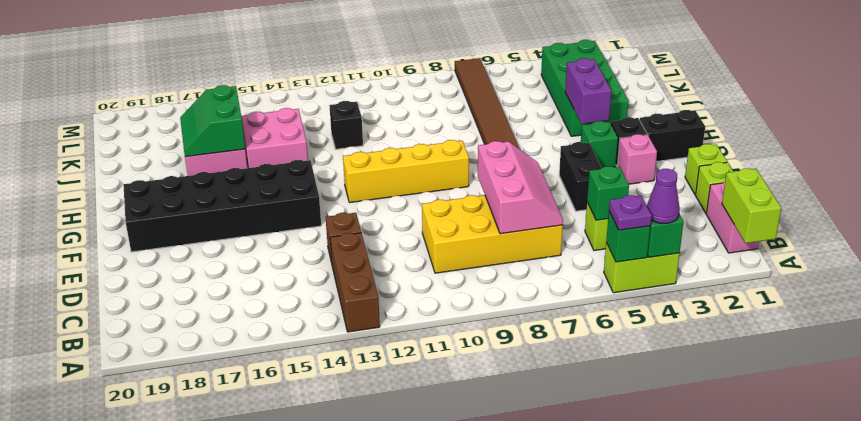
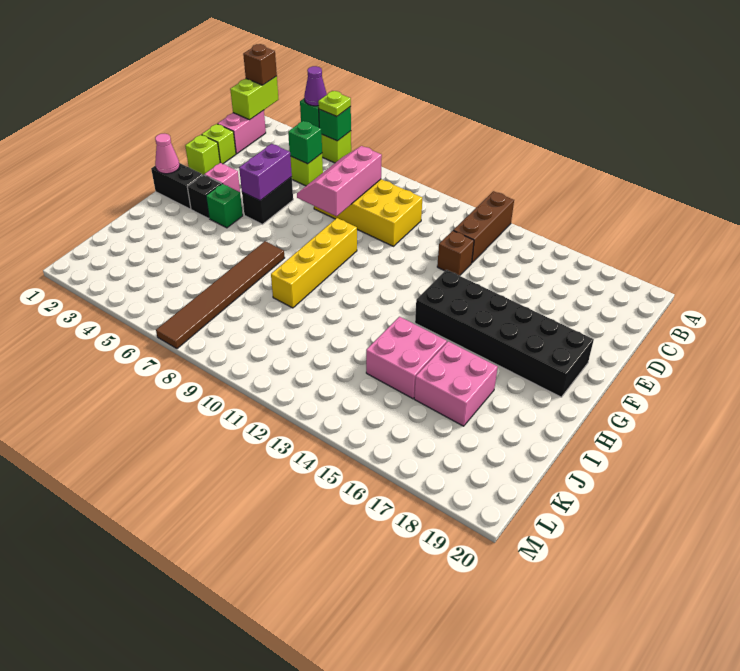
none -> brown 1x1 brick [243,44,277,85]
purple 1x1 plate [609,195,652,230] -> lime 1x1 plate [318,91,351,117]
none -> pink 1x1 cone [155,134,180,174]
yellow 1x4 brick [343,140,469,203] -> yellow 1x4 brick turned to [271,218,357,308]
purple 1x2 brick [565,58,611,124] -> purple 1x2 brick moved to [239,144,292,201]
green 2x4 brick [541,40,629,136] -> none
green 2x2 slope [180,85,245,157] -> none
black 1x1 brick [329,101,363,149] -> none

